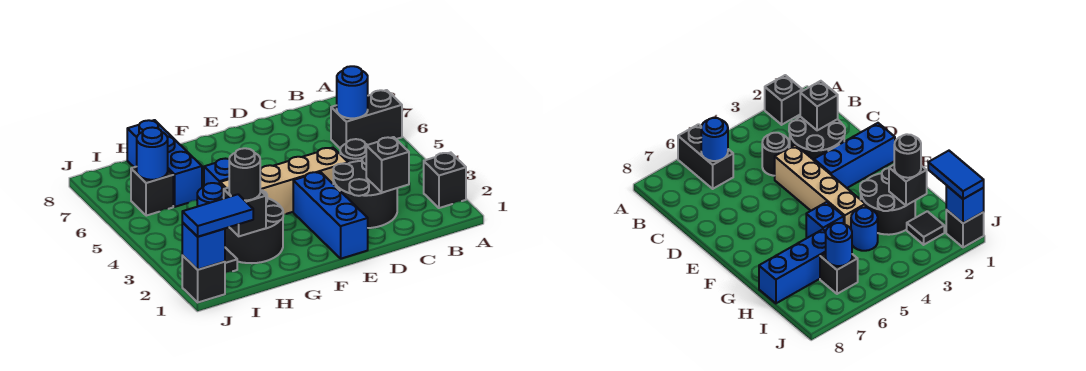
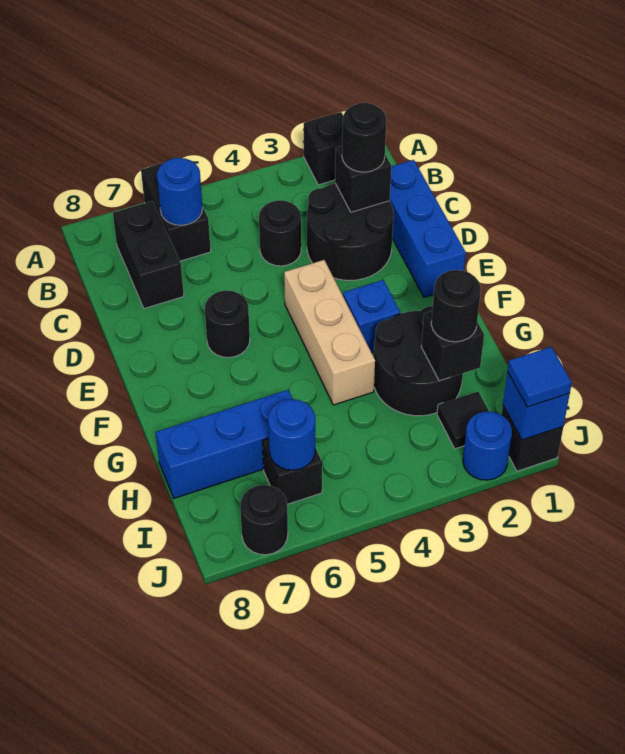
none -> black 1x2 brick [113,201,184,308]
none -> black 1x1 round brick [342,103,386,172]
tan 1x4 brick [220,148,348,214] -> tan 1x3 brick [284,260,375,405]
blue 1x3 brick [293,172,368,259] -> blue 1x3 brick turned to [390,160,466,297]
none -> black 1x1 round brick [205,291,250,357]
blue 1x1 brick [204,159,229,185] -> blue 1x1 brick moved to [343,280,400,353]
blue 1x1 round brick [197,183,224,207] -> blue 1x1 round brick moved to [463,411,512,480]
blue 1x2 tile [182,194,253,237] -> blue 1x1 tile [508,347,572,407]
none -> black 1x1 round brick [240,485,288,555]

